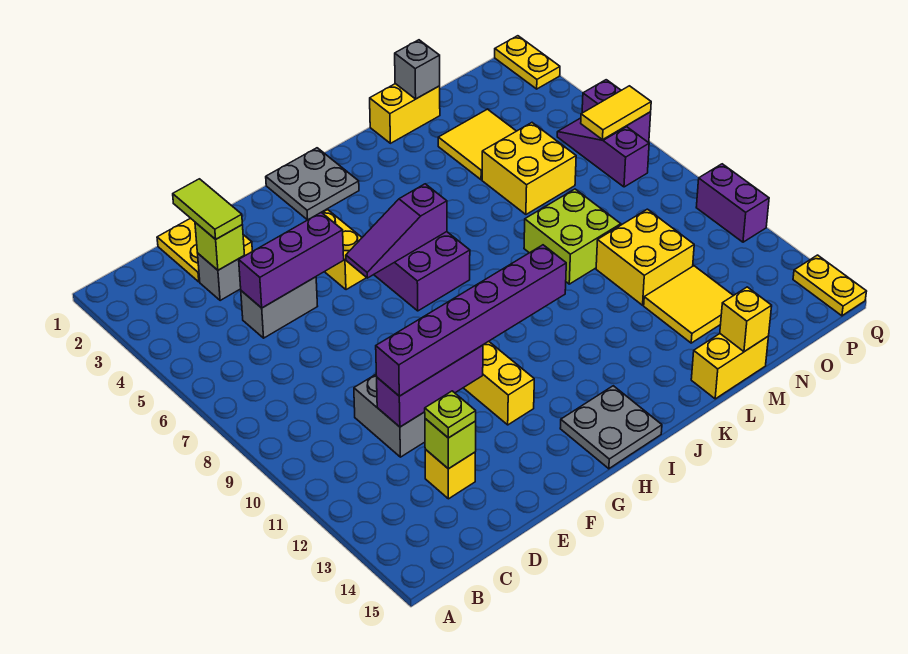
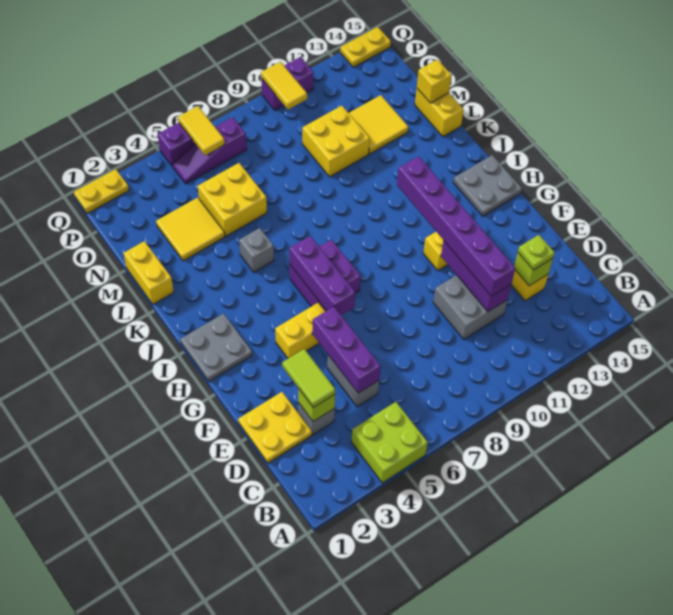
lime 1x2 tile [173,179,242,239] -> lime 1x2 tile turned to [282,349,335,408]
purple 1x3 slope [346,184,447,278] -> purple 1x3 brick [289,236,355,315]
lime 2x2 brick [524,189,621,284] -> lime 2x2 brick moved to [351,402,428,483]
grey 1x1 brick [395,40,440,99] -> grey 1x1 brick moved to [239,228,274,272]
none -> yellow 1x2 tile [261,62,307,109]

